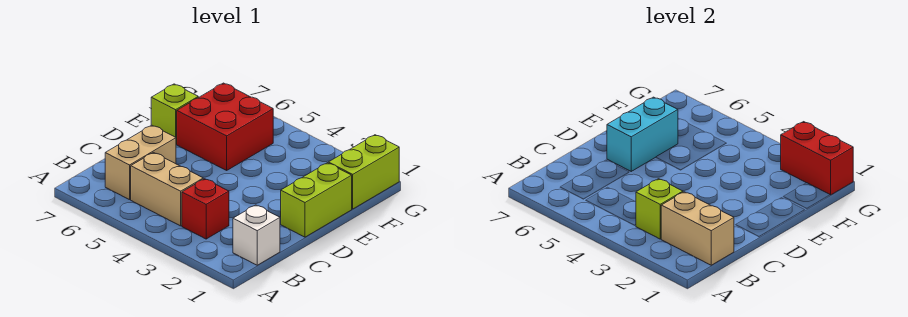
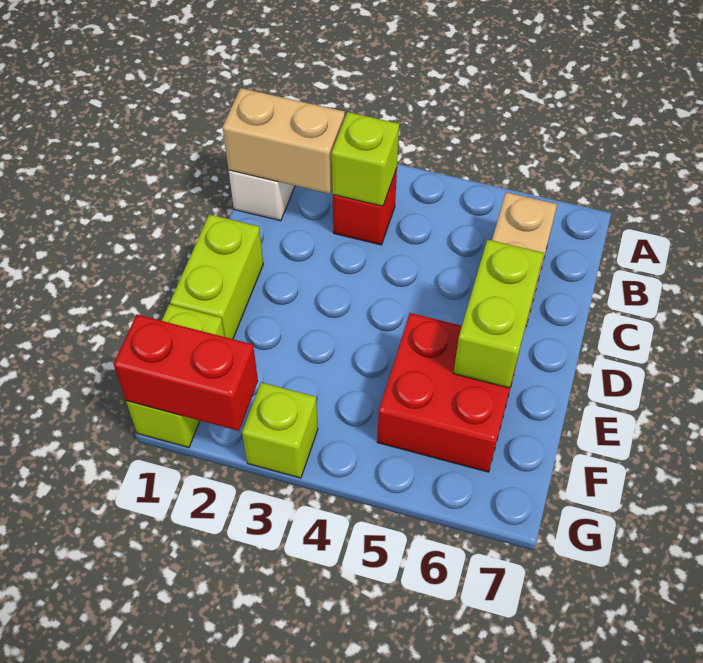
tan 1x2 brick [131,153,203,226] -> none
cyan 1x2 brick [607,97,678,171] -> lime 1x2 brick [453,239,544,388]
lime 1x1 brick [151,84,198,144] -> lime 1x1 brick moved to [242,382,318,478]

